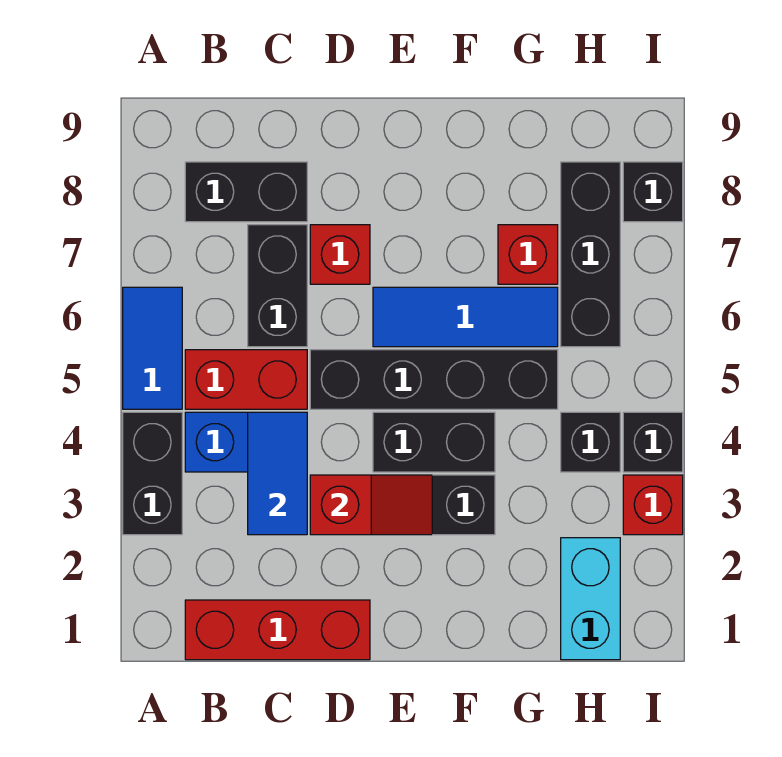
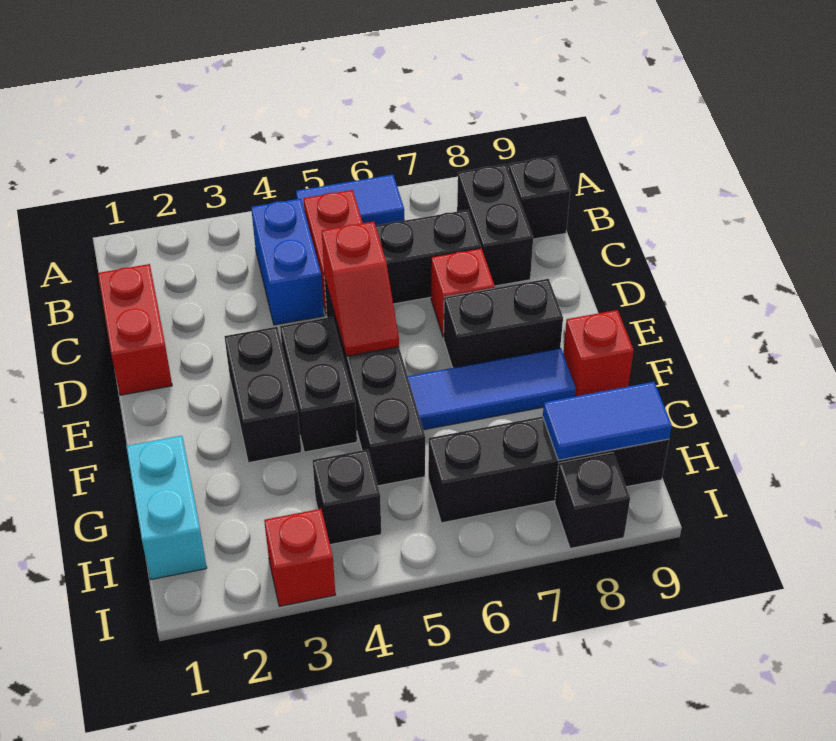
black 1x2 brick [123,412,182,535] -> black 1x2 brick moved to [444,279,563,368]
red 1x3 brick [185,600,370,660] -> red 1x2 brick [98,264,172,395]
blue 1x2 tile [248,412,307,535] -> blue 1x2 tile moved to [543,382,672,460]
red 1x2 slope [310,475,432,535] -> red 1x2 slope moved to [322,222,399,356]
blue 1x3 tile [373,287,558,347] -> blue 1x3 tile turned to [408,348,576,430]
red 1x1 brick [498,225,558,284] -> red 1x1 brick moved to [563,310,634,396]
cyan 1x2 brick [561,538,620,660] -> cyan 1x2 brick turned to [126,436,207,579]
black 1x3 brick [561,162,620,347] -> black 1x4 brick [428,416,669,523]
black 1x1 brick [623,412,683,472] -> black 1x1 brick moved to [508,156,570,239]

